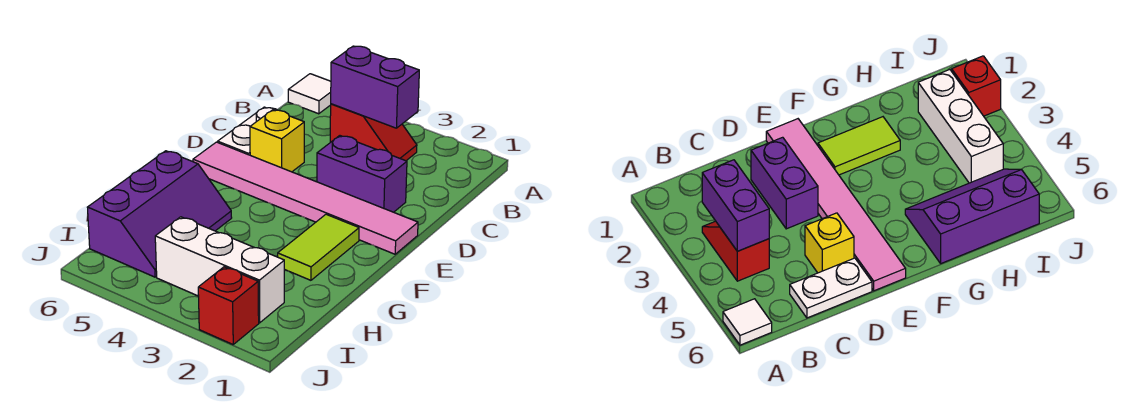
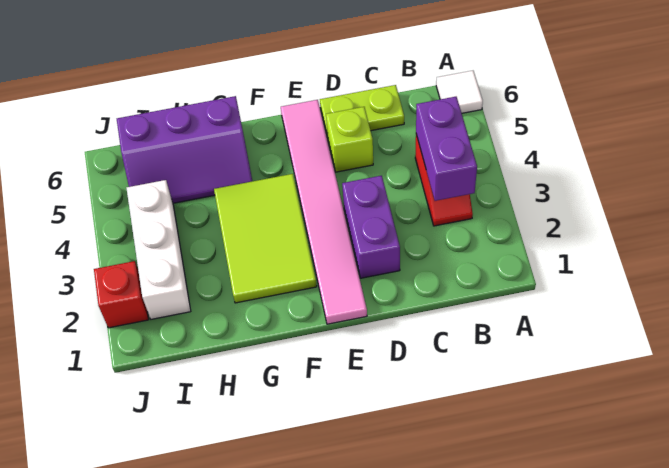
white 1x2 plate [218,107,276,155] -> lime 1x2 plate [320,85,404,137]
yellow 1x1 brick [250,110,304,172] -> lime 1x1 brick [326,107,373,172]
lime 1x2 tile [278,214,359,280] -> lime 2x3 tile [214,174,317,303]

